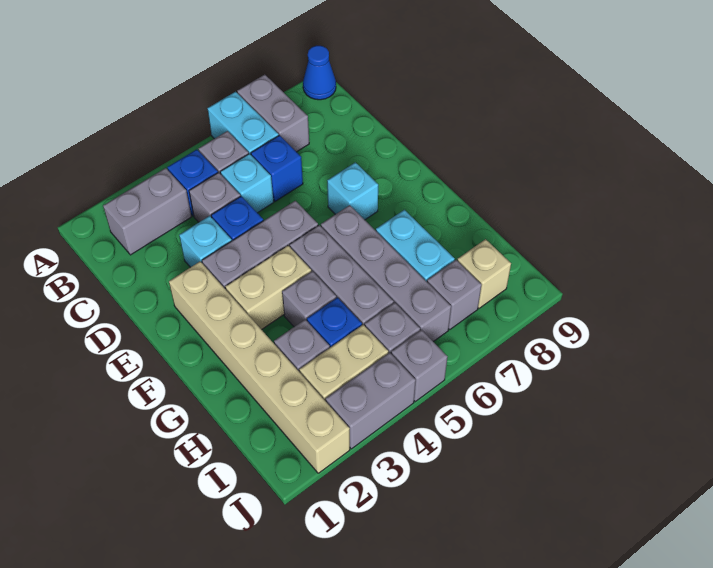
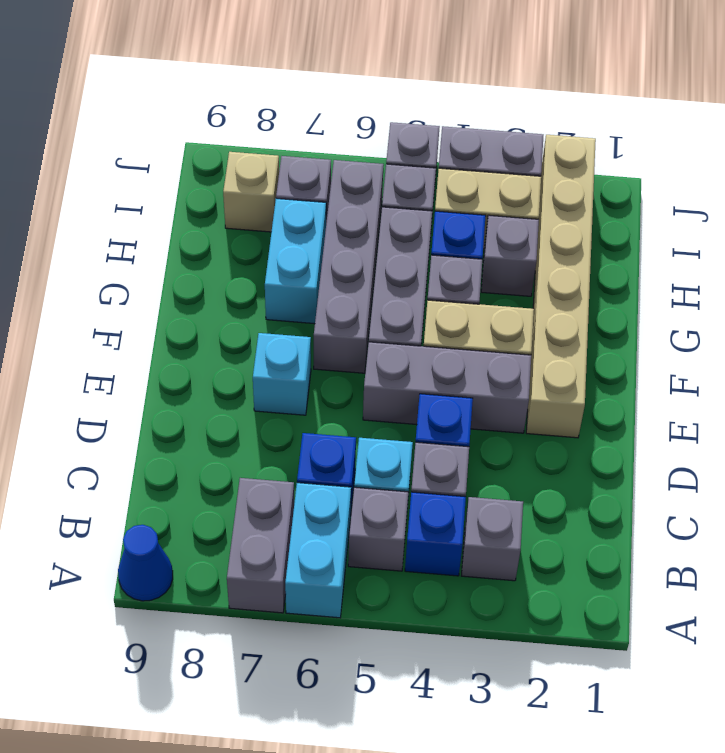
grey 1x2 brick [103,168,191,255] -> grey 1x1 brick [462,497,523,581]
cyan 1x1 brick [179,216,232,267] -> none

